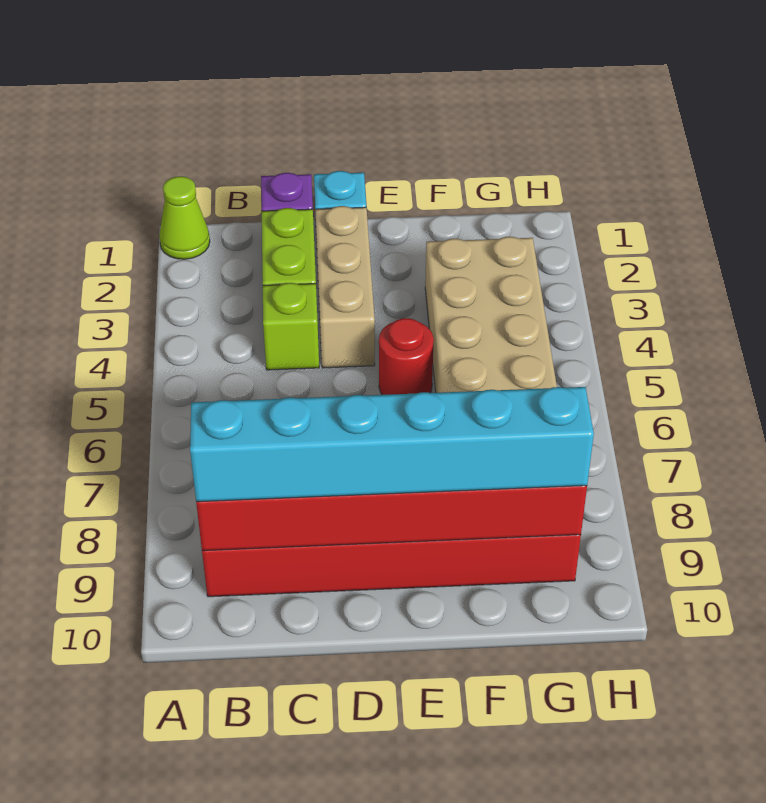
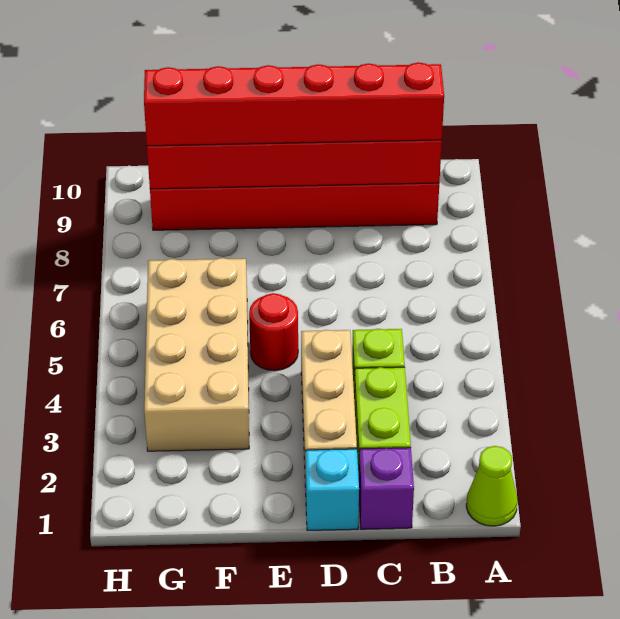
cyan 1x6 brick [190,387,594,502] -> red 1x6 brick [144,62,444,146]

